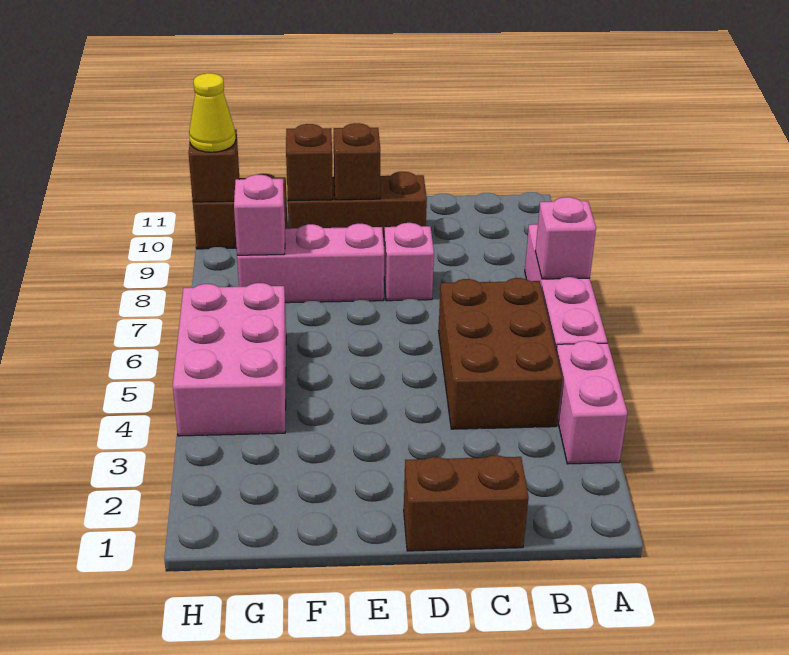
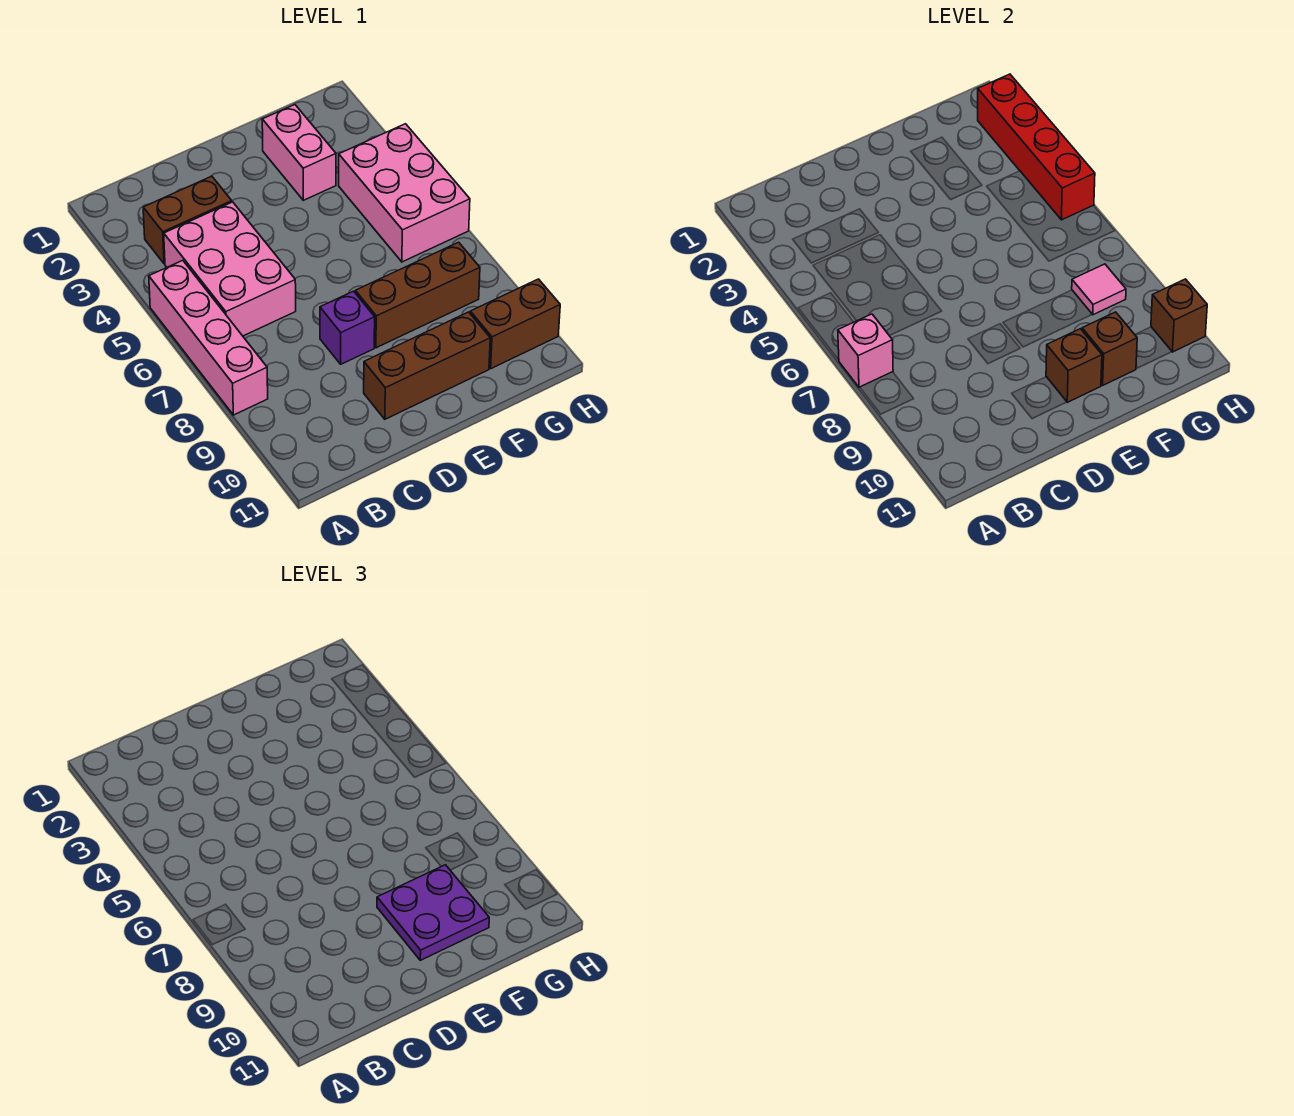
pink 1x2 brick [556,341,627,464] -> pink 1x2 brick moved to [262,105,336,200]
brown 2x3 brick [438,278,562,429] -> pink 2x3 brick [164,202,296,336]
brown 1x2 brick [404,455,529,551] -> brown 1x2 brick moved to [143,176,232,264]
pink 1x1 brick [384,223,434,301] -> purple 1x1 brick [320,291,375,364]
pink 1x3 brick [237,224,384,303] -> brown 1x3 brick [355,242,480,348]
none -> purple 2x2 plate [377,865,489,960]
pink 1x1 brick [234,175,285,255] -> pink 1x1 tile [1072,264,1126,315]
none -> red 1x4 brick [978,74,1095,220]
yellow 1x1 cone [189,73,236,152] -> none

